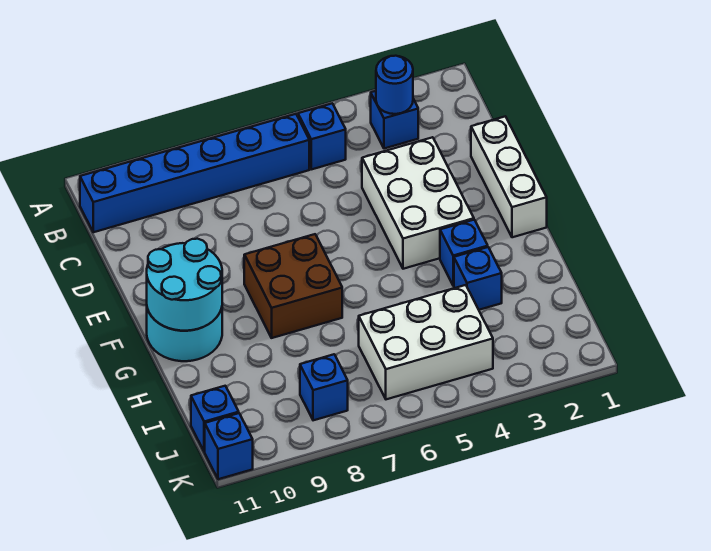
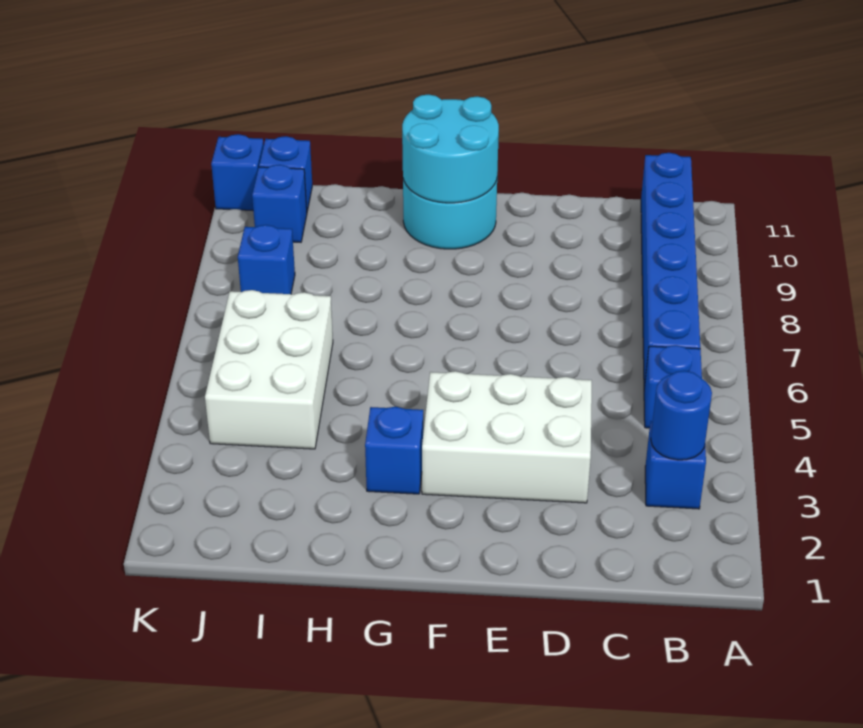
white 1x3 brick [471,116,547,237] -> none
brown 2x2 brick [244,234,342,338] -> none
blue 1x1 brick [454,247,502,310] -> blue 1x1 brick moved to [252,165,307,242]

